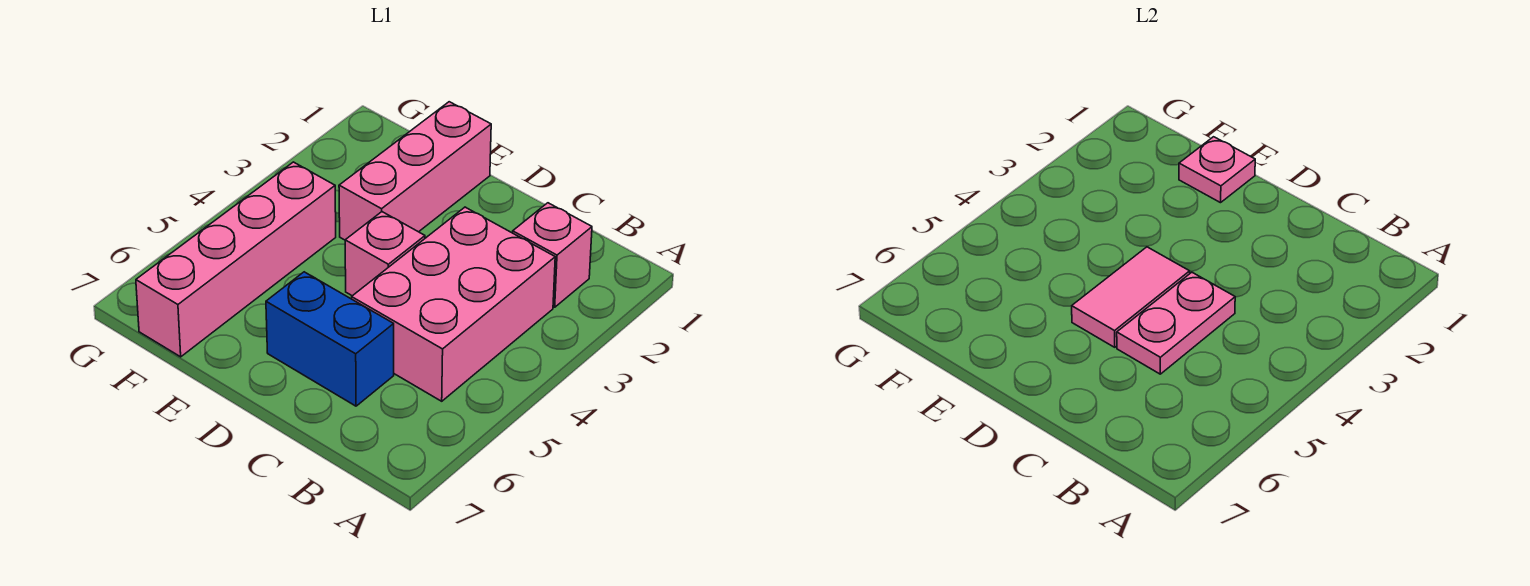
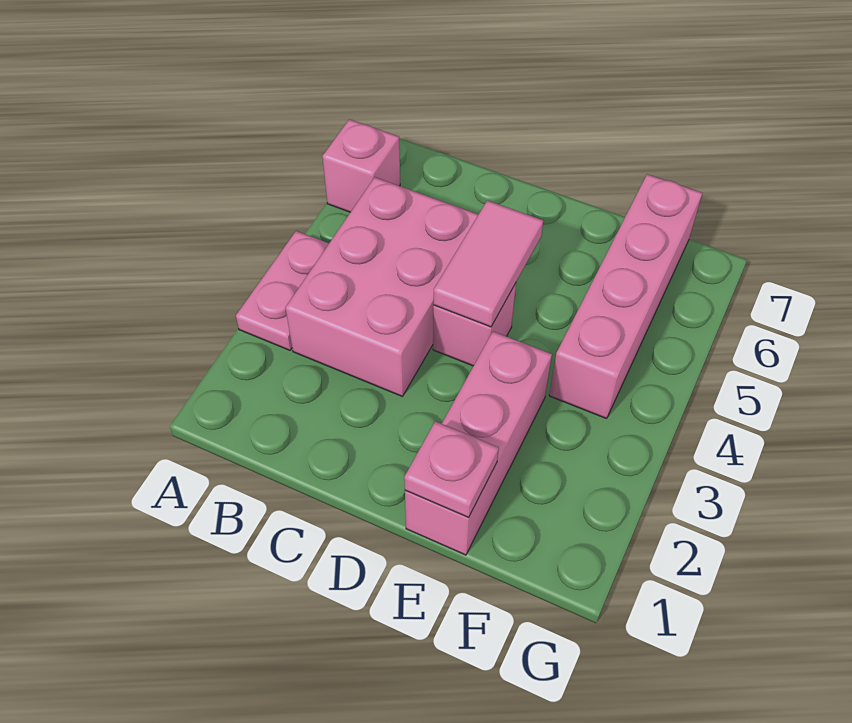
pink 1x1 brick [513,203,592,307] -> pink 1x1 brick moved to [322,119,400,212]
pink 1x2 plate [1117,272,1235,374] -> pink 1x2 plate moved to [236,231,329,350]
blue 1x2 brick [266,272,394,406] -> none

